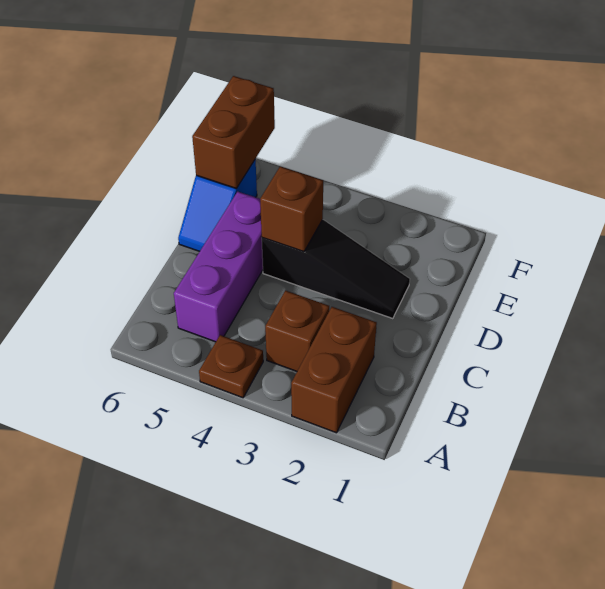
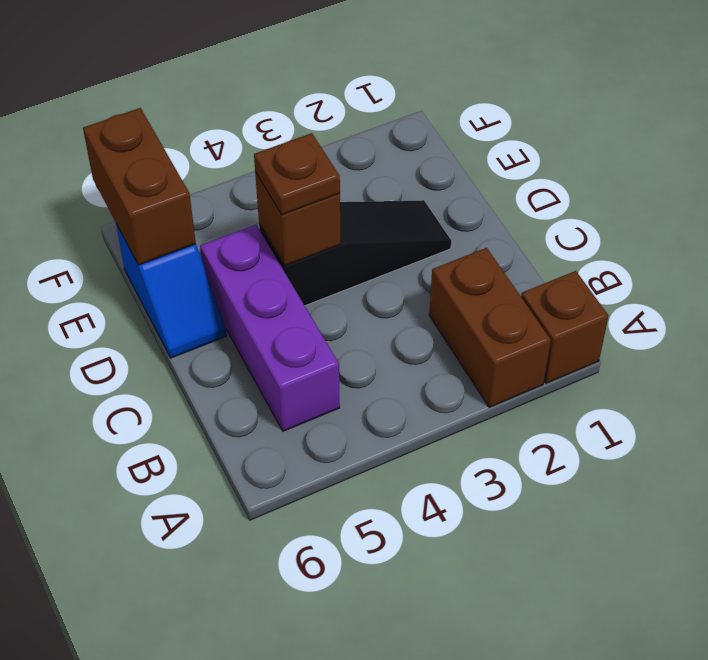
brown 1x1 plate [199,335,263,398] -> brown 1x1 plate moved to [254,133,340,215]
brown 1x1 brick [265,291,329,371] -> brown 1x1 brick moved to [521,271,608,383]

